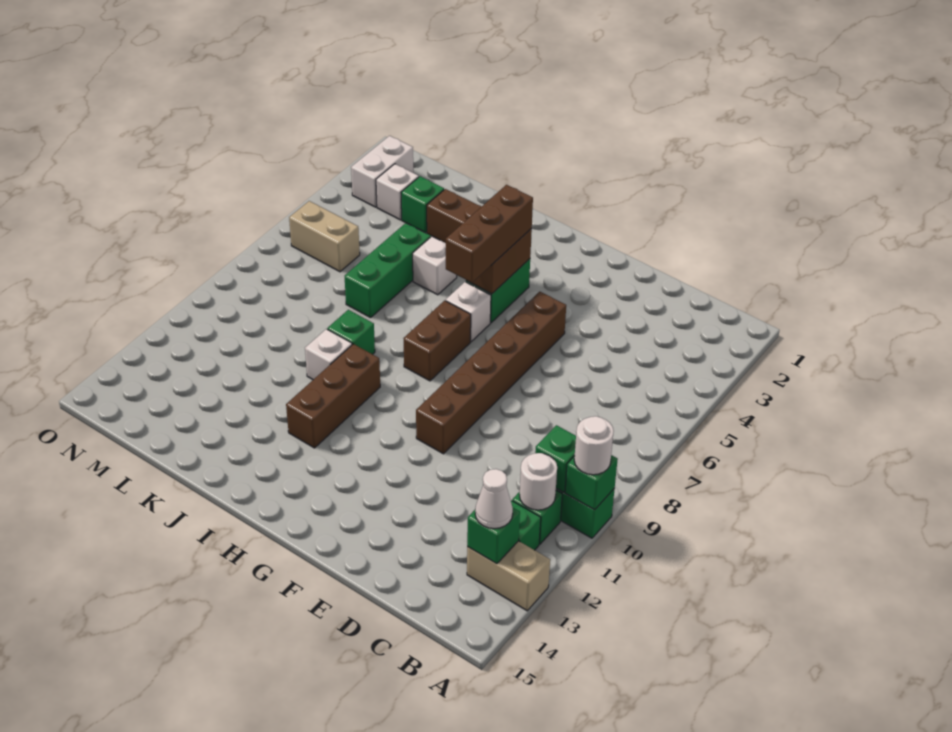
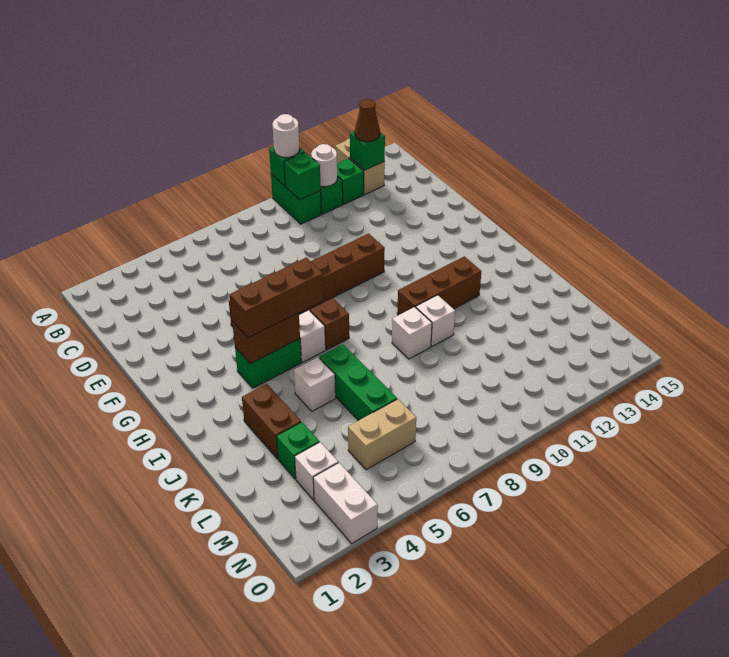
white 1x1 cone [475,469,513,529] -> brown 1x1 cone [355,99,380,142]
brown 1x2 brick [404,301,471,381] -> brown 1x1 brick [310,298,349,350]
green 1x1 brick [327,310,375,354] -> white 1x1 brick [392,307,432,359]
green 1x3 brick [345,223,431,318] -> green 1x3 brick turned to [319,344,397,421]
tan 1x2 brick [289,201,360,272] -> tan 1x2 brick turned to [348,399,416,470]
white 1x2 brick [351,136,413,207] -> white 1x2 brick turned to [313,463,378,543]

